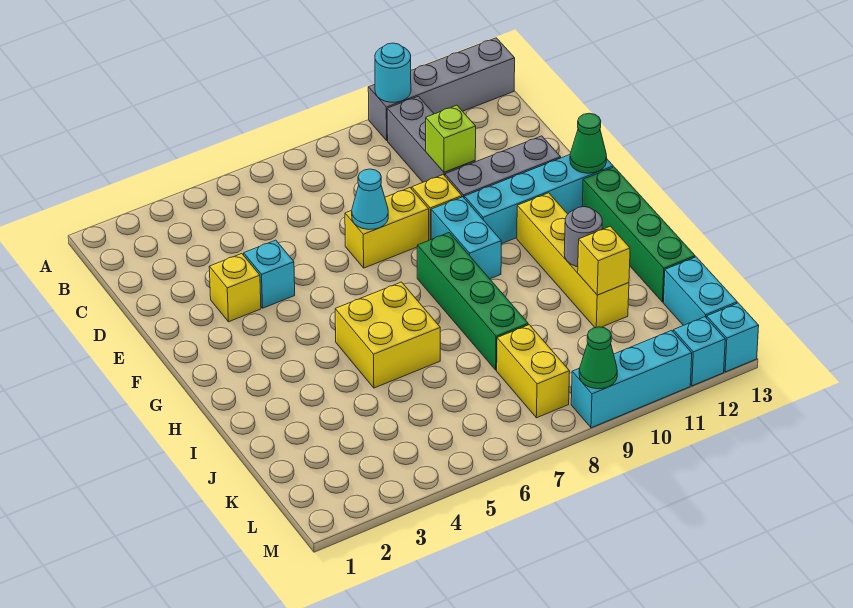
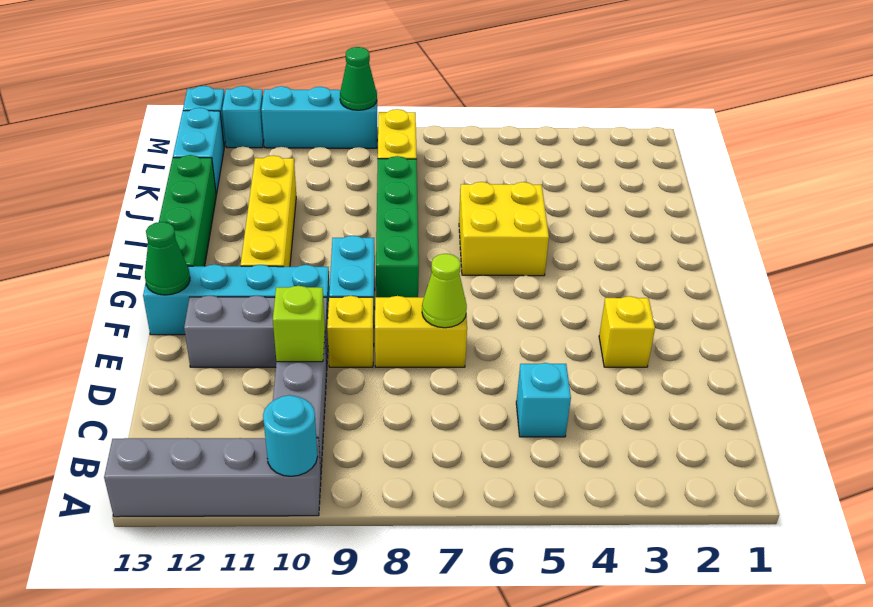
cyan 1x1 brick [244,240,295,308] -> cyan 1x1 brick moved to [516,363,571,437]
cyan 1x1 cone [352,169,388,230] -> lime 1x1 cone [422,254,467,328]
grey 1x1 round brick [564,207,602,267] -> none
yellow 1x1 brick [578,226,630,295] -> none

